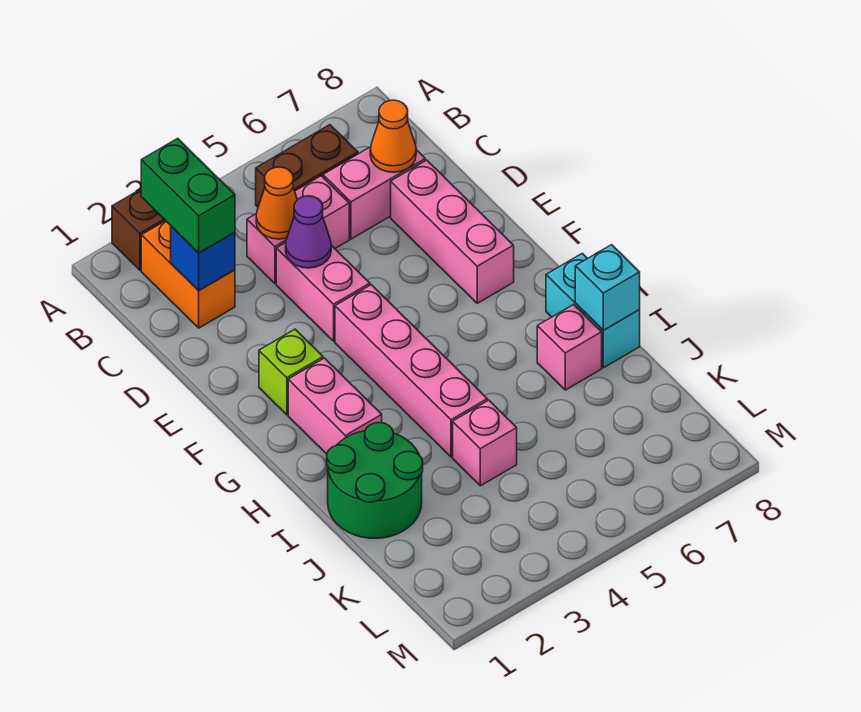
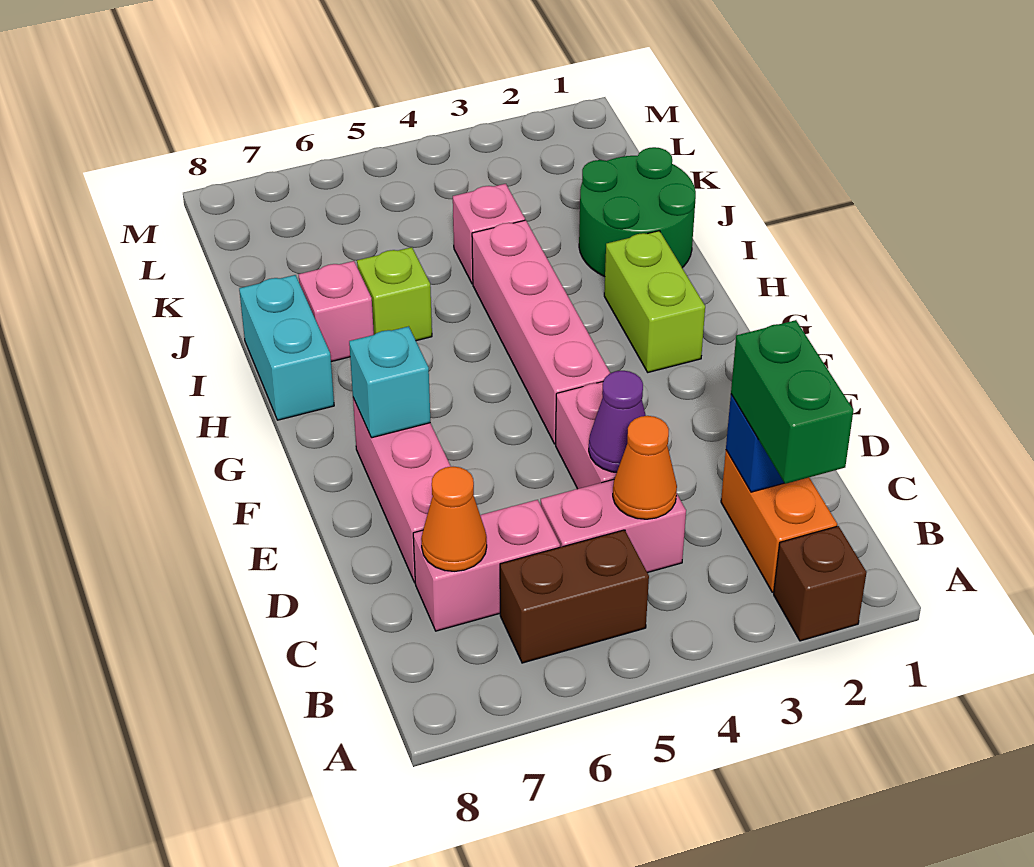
lime 1x1 brick [259,329,323,415] -> lime 1x1 brick moved to [357,247,432,341]
pink 1x2 brick [288,358,382,454] -> lime 1x2 brick [604,231,705,372]
cyan 1x1 brick [575,245,640,330] -> cyan 1x1 brick moved to [349,326,430,438]

